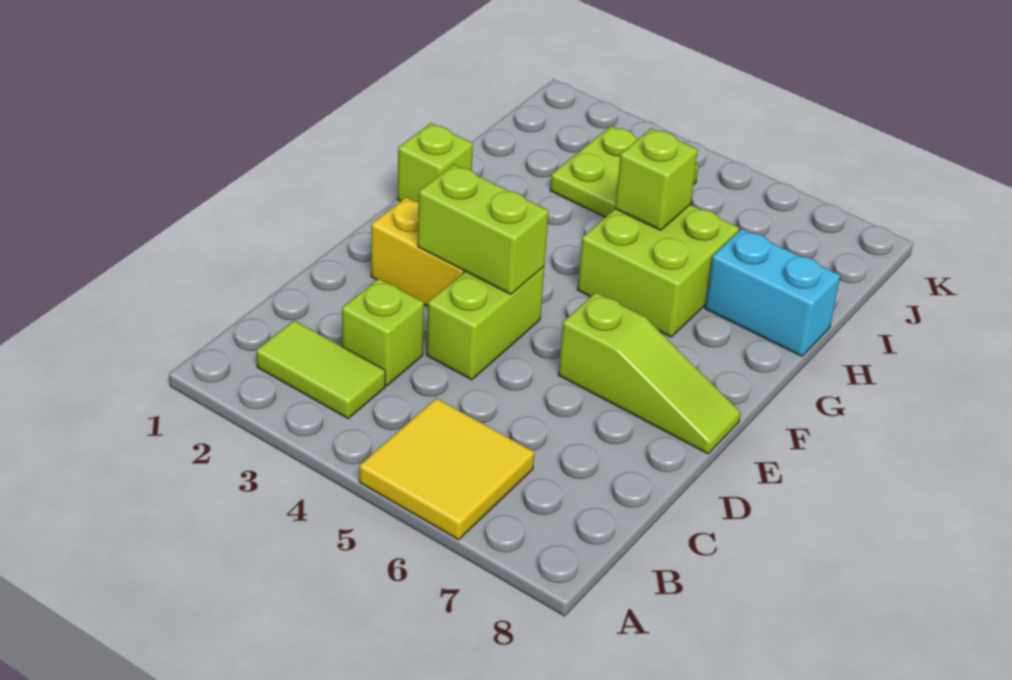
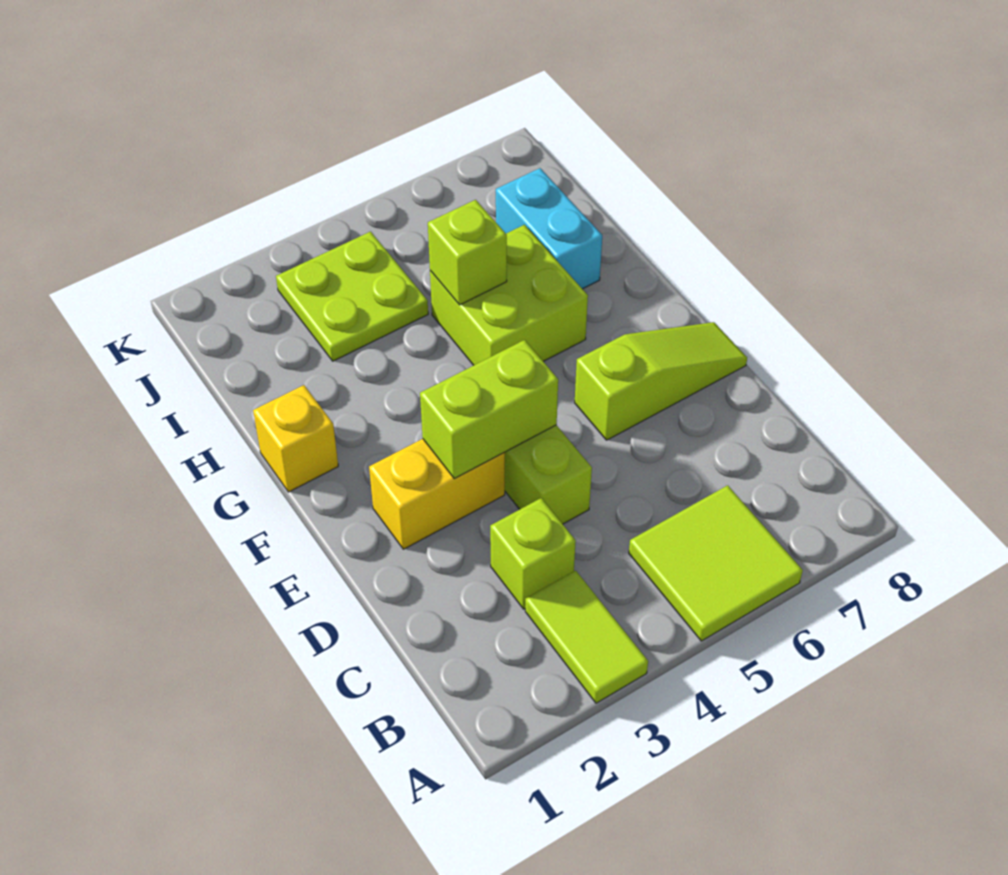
yellow 2x2 tile [359,398,534,540] -> lime 2x2 tile [629,485,803,641]
lime 1x2 tile [256,321,385,418] -> lime 1x2 tile turned to [525,571,648,703]
lime 1x1 brick [397,123,473,202] -> yellow 1x1 brick [253,385,338,492]
cyan 1x2 brick [705,229,840,356] -> cyan 1x2 brick turned to [496,168,602,289]

